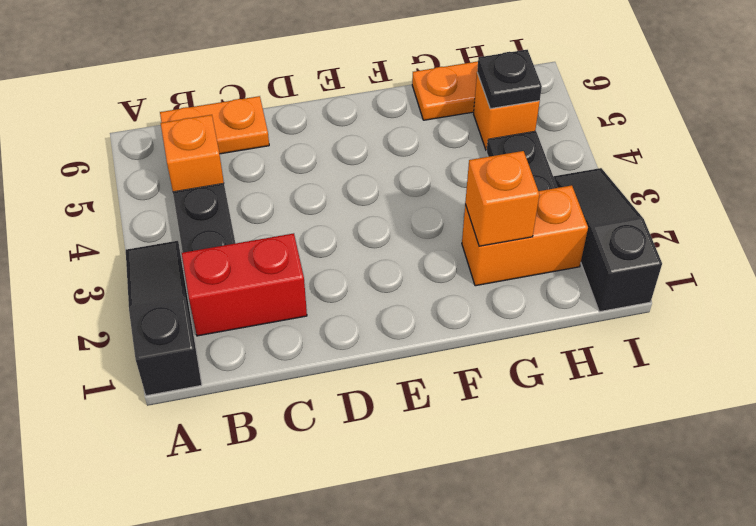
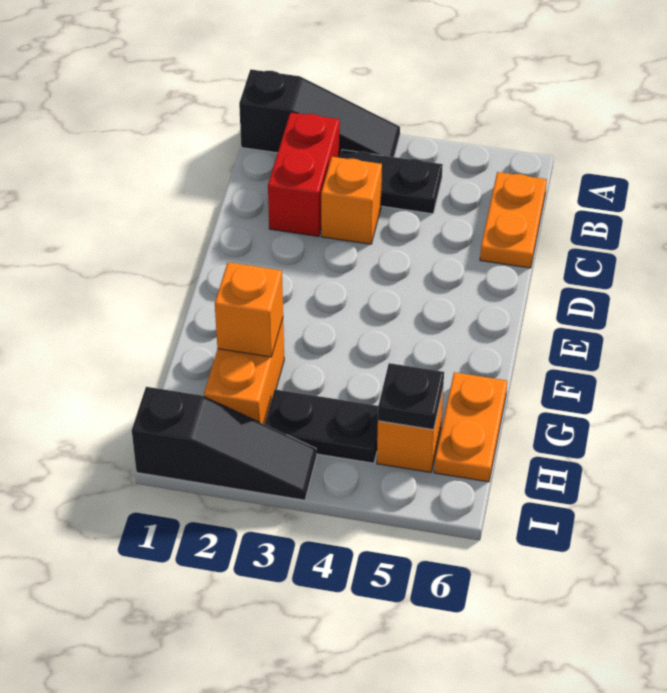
orange 1x1 brick [161,115,224,192] -> orange 1x1 brick moved to [321,157,382,244]

